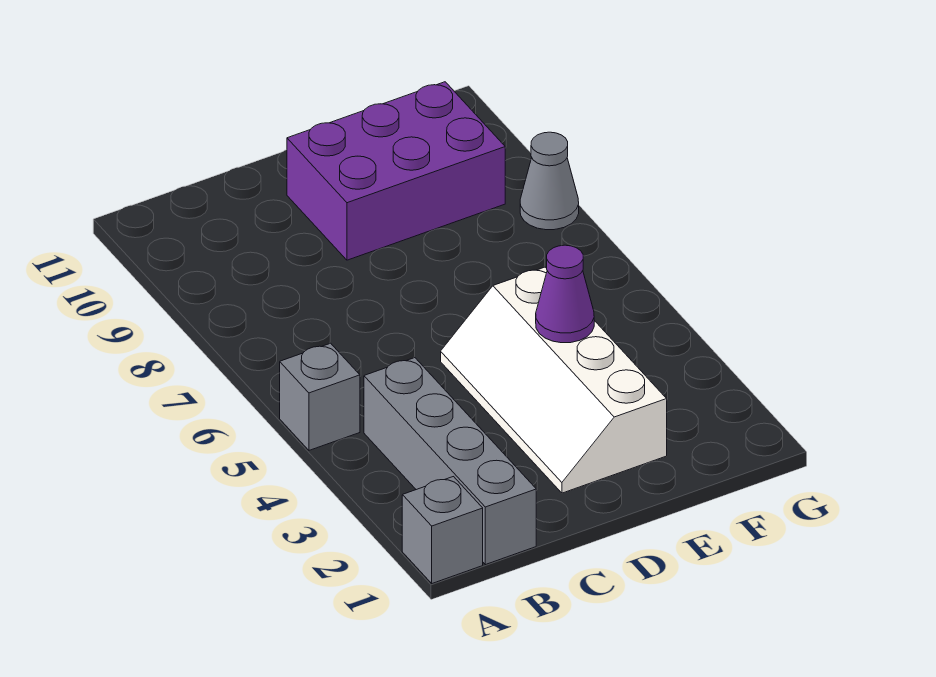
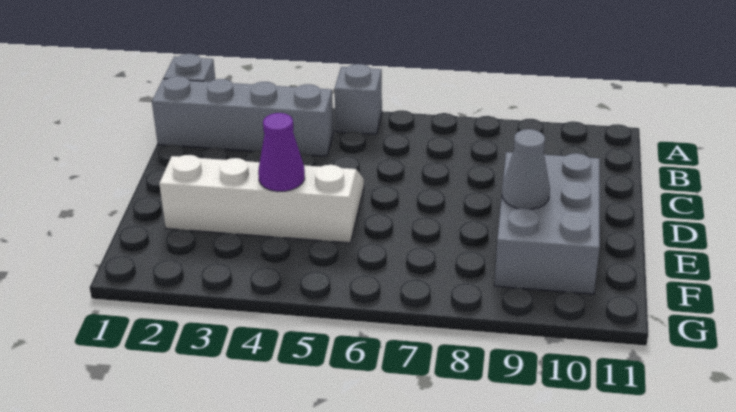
purple 2x3 brick [287,82,505,260] -> grey 2x3 brick [495,152,600,294]
grey 1x1 cone [520,132,579,230] -> grey 1x1 cone moved to [502,129,550,209]

